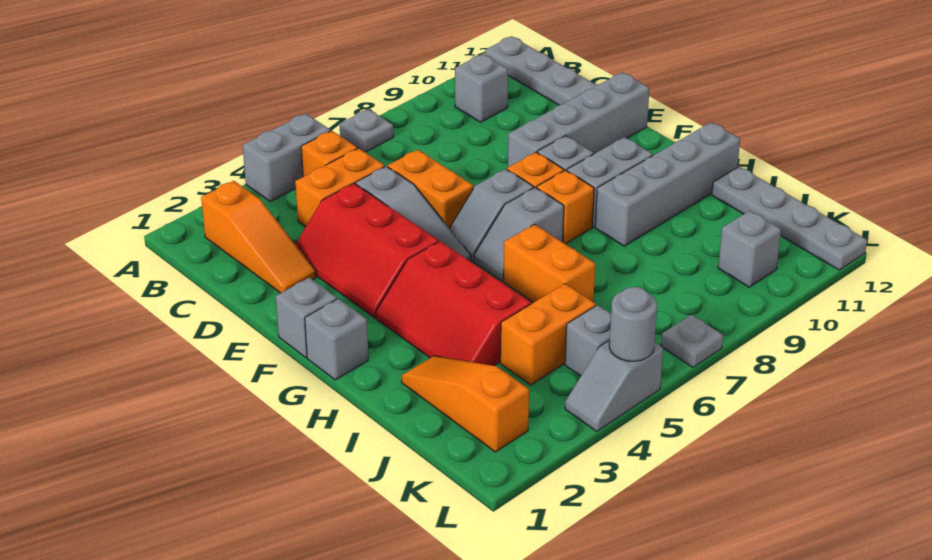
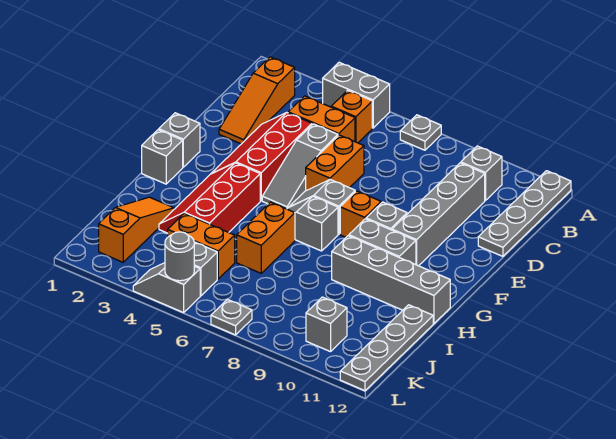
grey 1x4 brick [508,72,649,167] -> grey 1x4 brick turned to [392,163,485,266]
orange 1x1 brick [537,170,594,244] -> none

